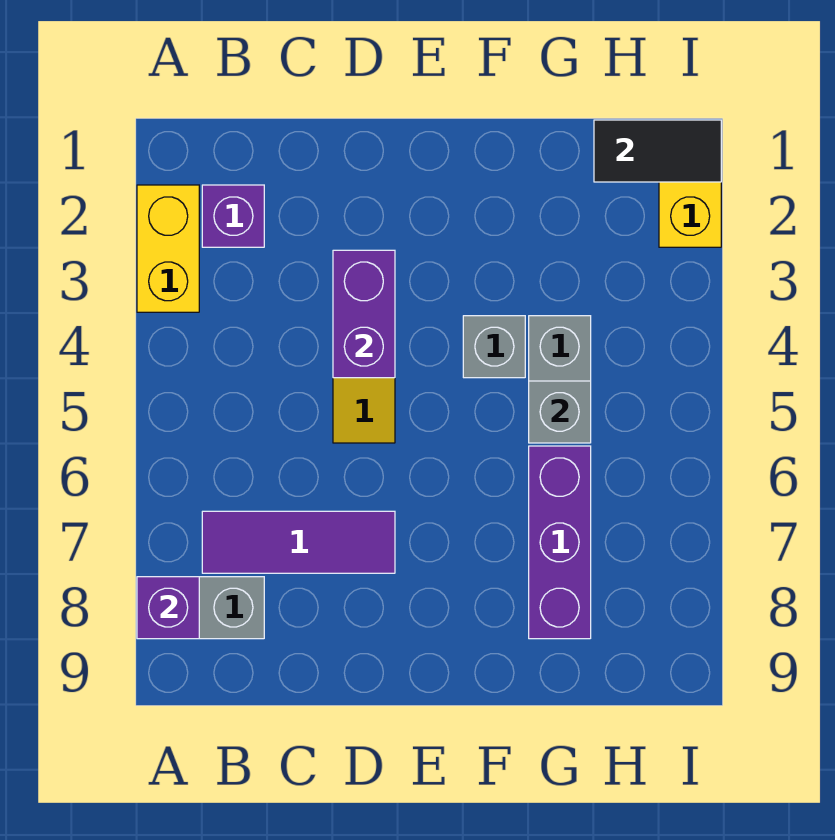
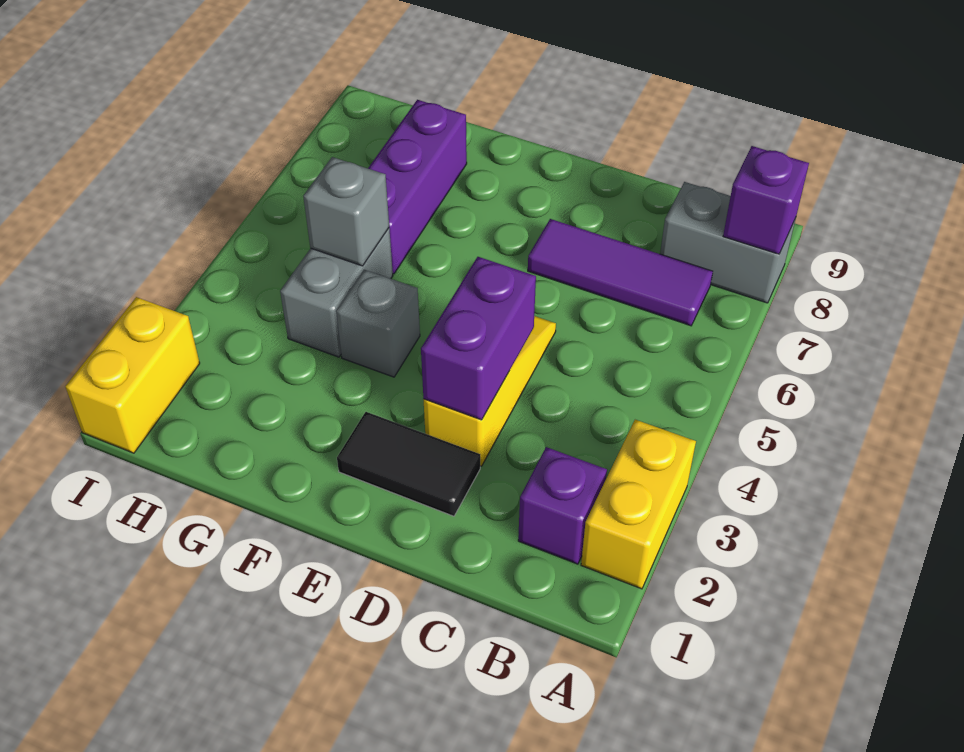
black 1x2 tile [594,120,721,182] -> black 1x2 tile moved to [337,412,480,516]

